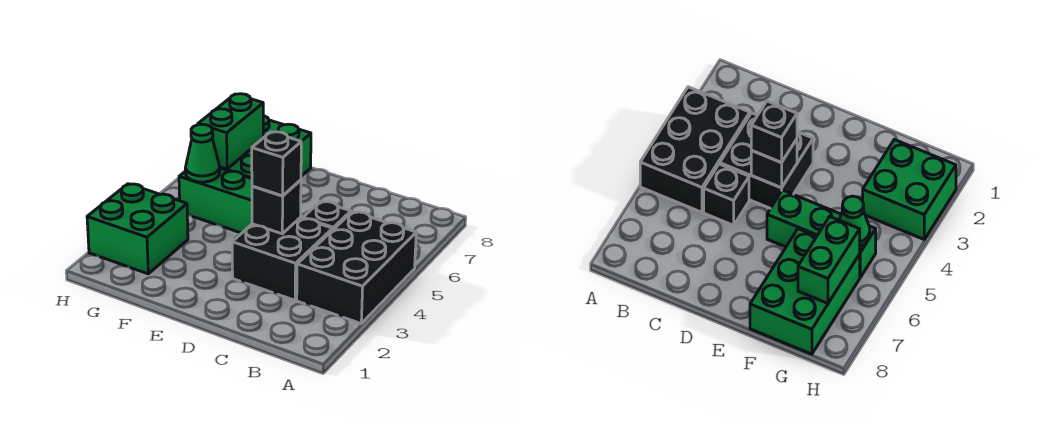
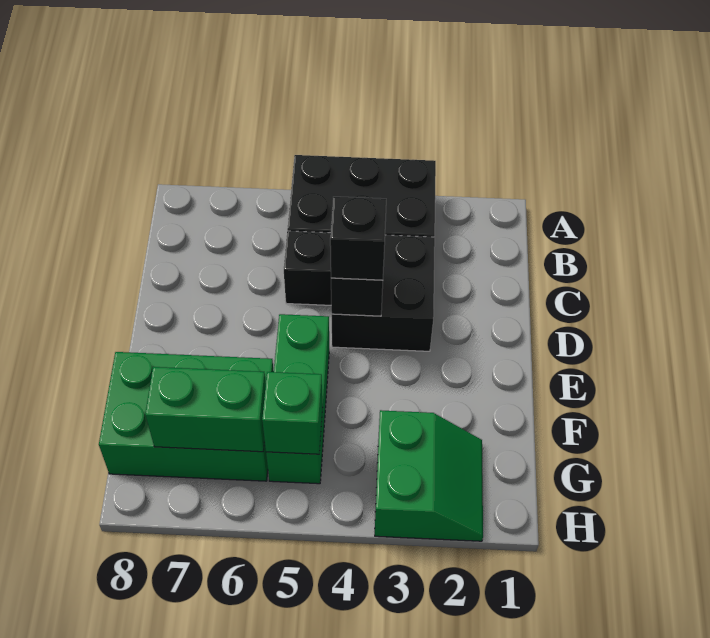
green 2x2 brick [87,184,188,274] -> green 2x2 slope [375,410,483,541]
green 1x1 cone [185,124,220,182] -> green 1x1 brick [262,372,323,454]

